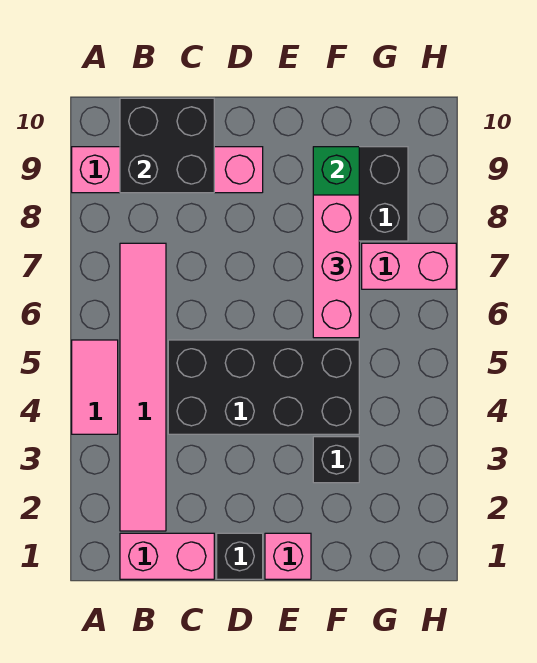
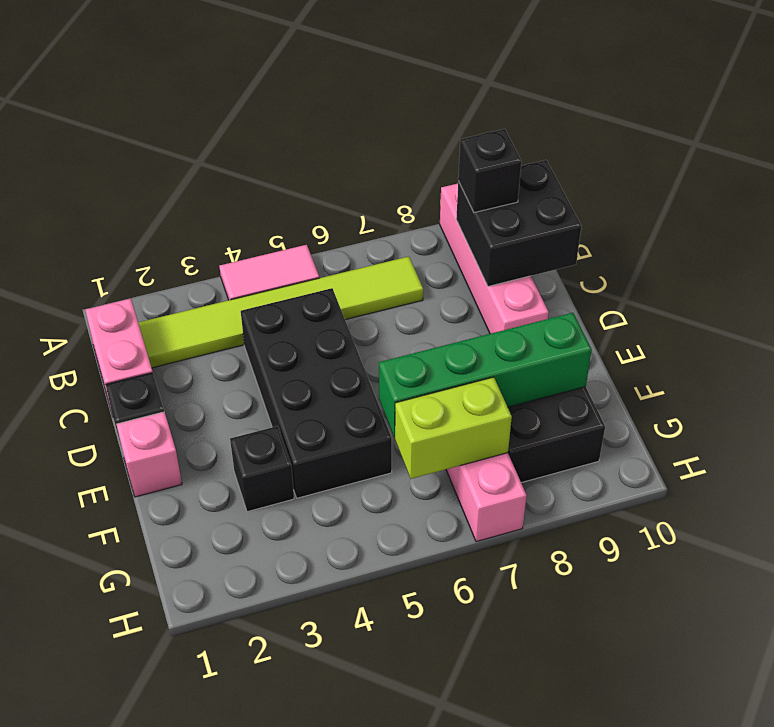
pink 1x6 tile [120,243,166,531] -> lime 1x6 tile [138,257,423,368]
none -> black 1x1 brick [458,129,521,213]
pink 1x3 brick [313,195,359,338] -> none
none -> lime 1x2 brick [395,377,512,479]

